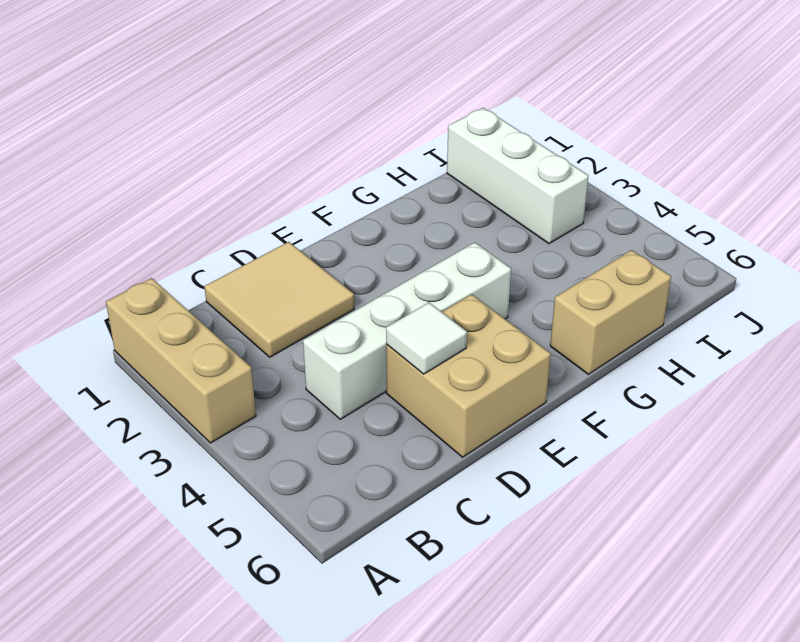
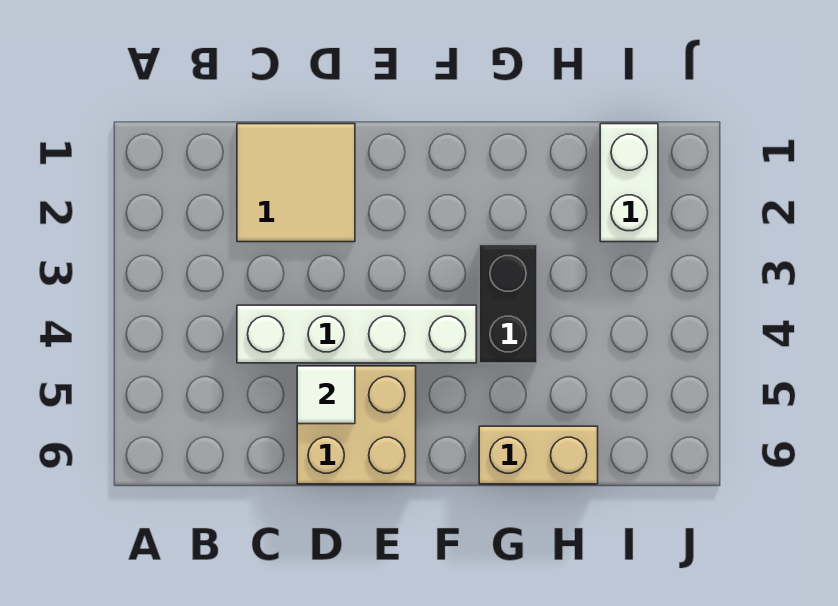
tan 1x3 brick [106,278,256,443] -> none
none -> black 1x2 brick [479,245,537,363]
white 1x3 brick [447,108,588,244] -> white 1x2 brick [600,124,658,242]

